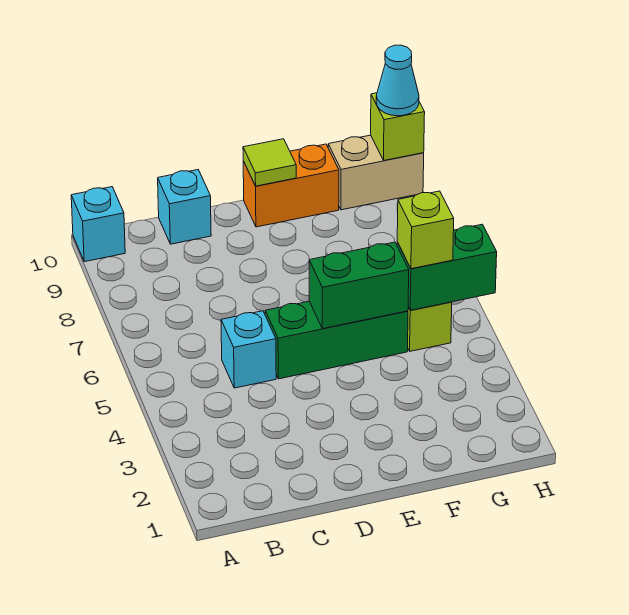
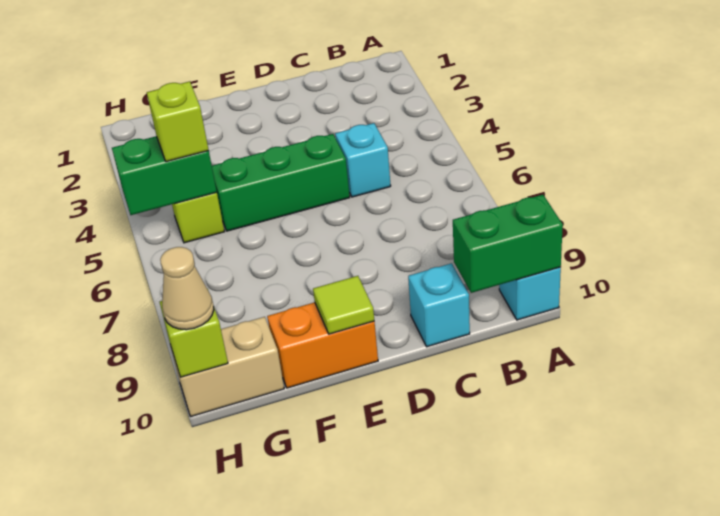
green 1x2 brick [309,242,409,329] -> green 1x2 brick moved to [453,195,563,293]
cyan 1x1 cone [376,45,419,116] -> tan 1x1 cone [160,247,214,330]

